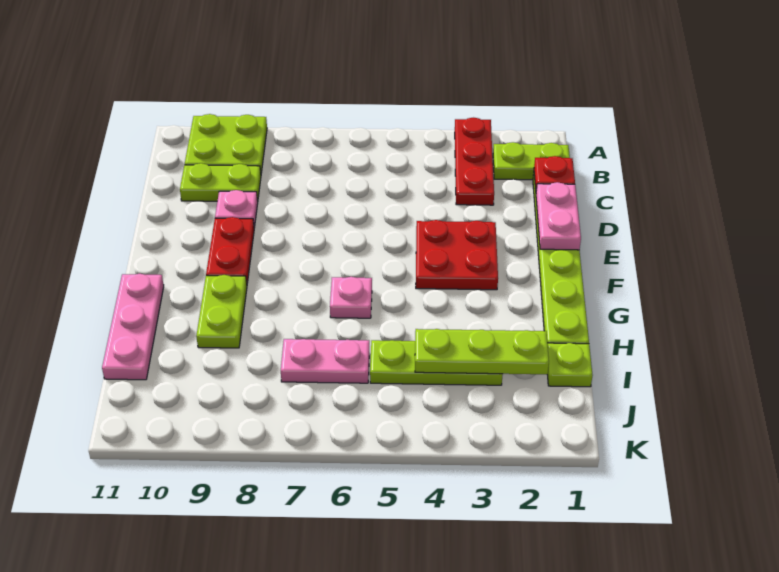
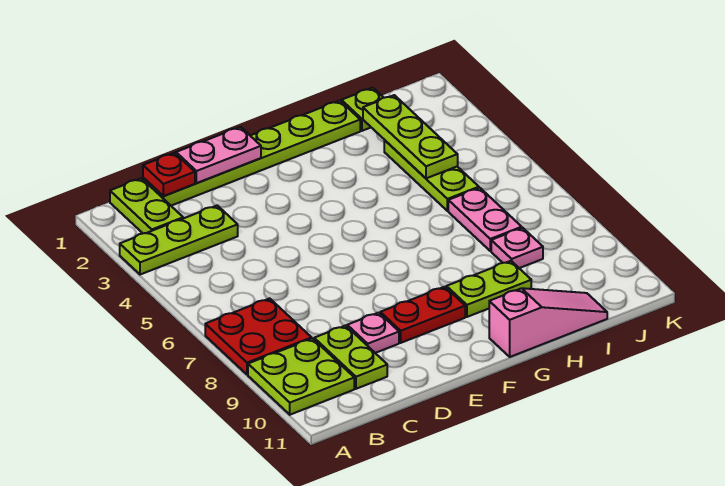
red 1x3 plate [455,118,494,205] -> lime 1x3 plate [120,205,238,275]
red 2x2 plate [416,220,498,290] -> red 2x2 plate moved to [205,298,312,375]
pink 1x1 plate [330,277,372,318] -> pink 1x1 plate moved to [491,228,543,268]
pink 1x3 plate [102,274,164,380] -> pink 1x3 slope [489,288,607,357]

